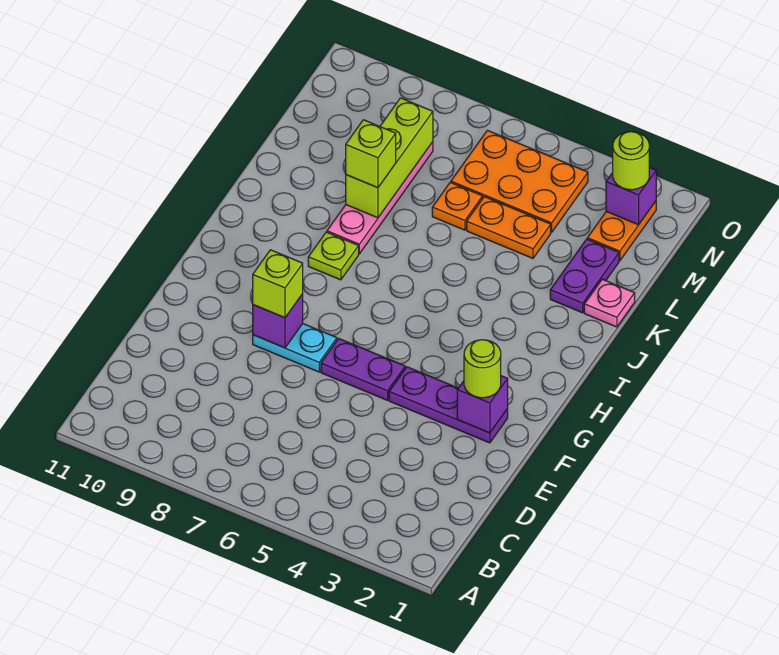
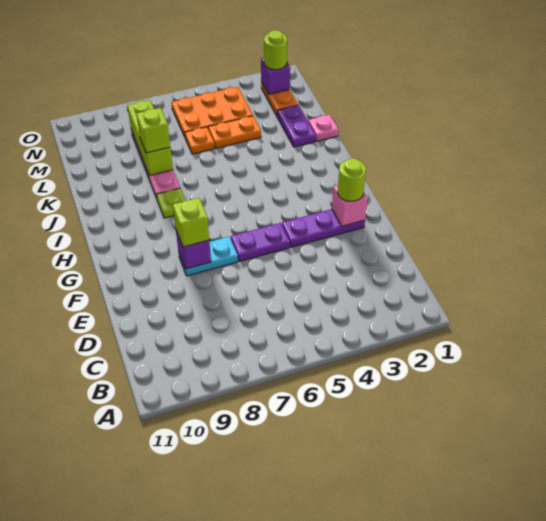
purple 1x1 brick [457,376,508,433] -> pink 1x1 brick [332,186,368,226]

